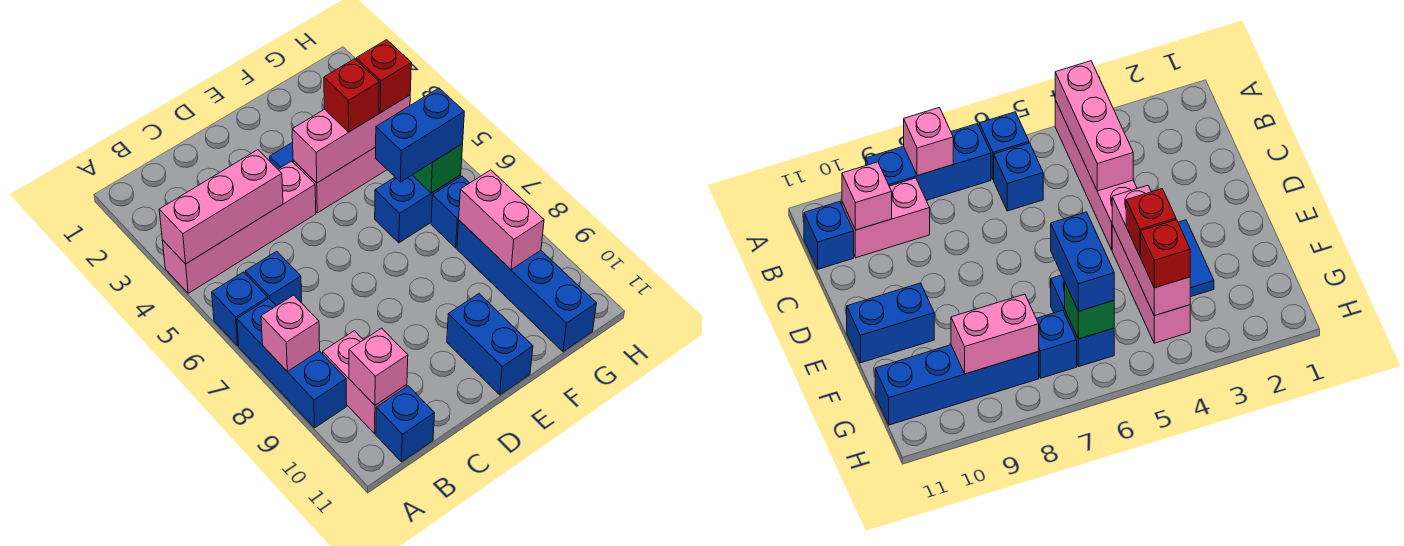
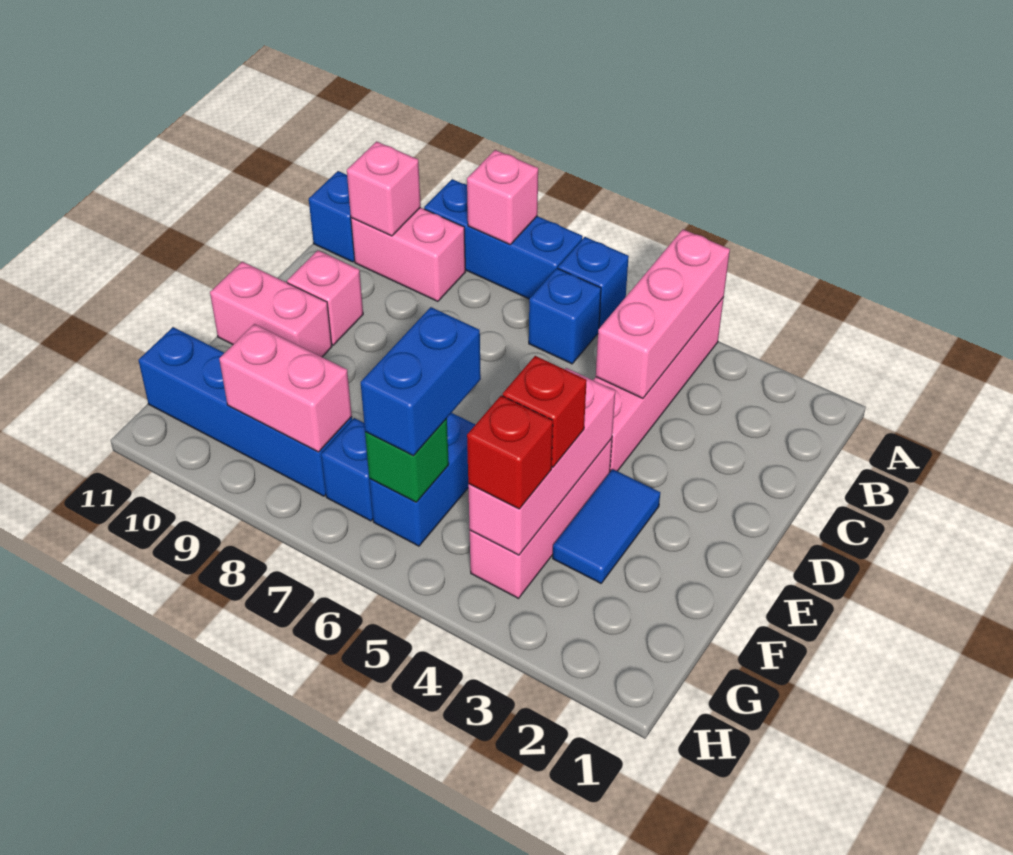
none -> pink 1x1 brick [287,250,363,345]
blue 1x2 brick [447,294,533,395] -> pink 1x2 brick [210,262,332,357]

